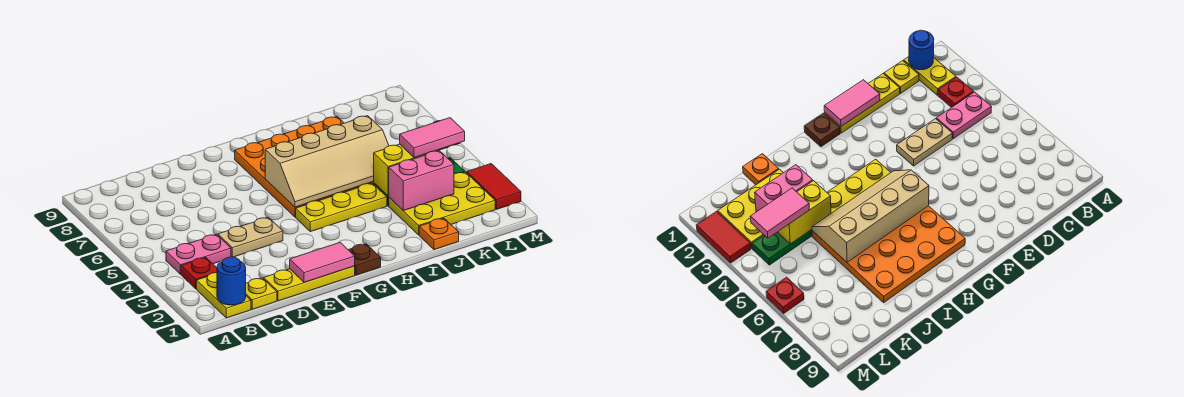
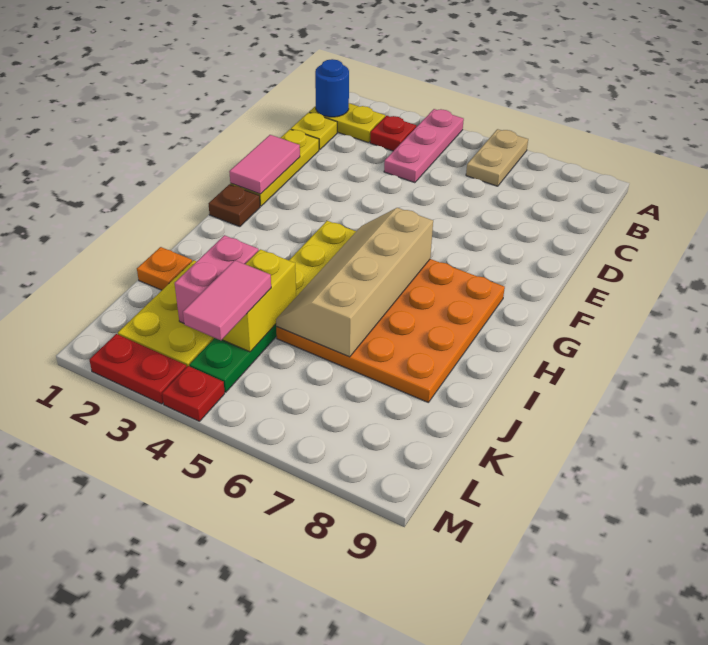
pink 1x2 plate [166,234,231,274] -> pink 1x3 plate [384,109,464,183]
tan 1x2 plate [218,217,283,257] -> tan 1x2 plate moved to [466,129,528,186]
red 1x2 tile [467,164,521,209] -> red 1x2 plate [90,334,186,404]
red 1x1 plate [766,277,804,313] -> red 1x1 plate moved to [162,366,225,421]

